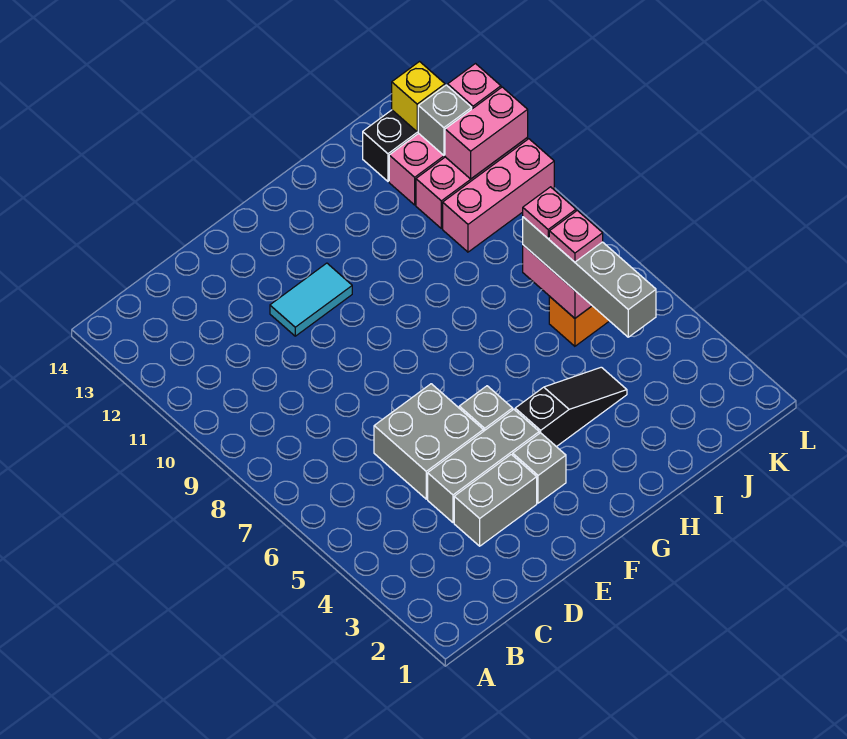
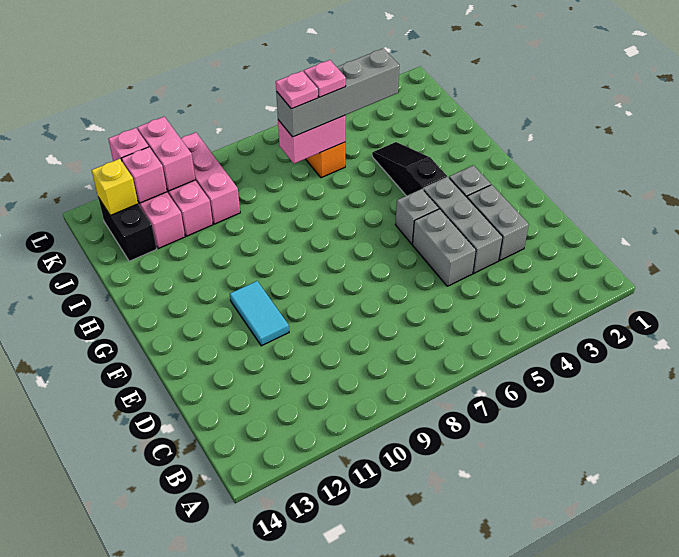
grey 2x2 brick [374,384,483,499] -> grey 1x2 brick [413,209,476,286]
grey 1x1 brick [418,85,472,155] -> pink 1x1 brick [122,147,167,203]

